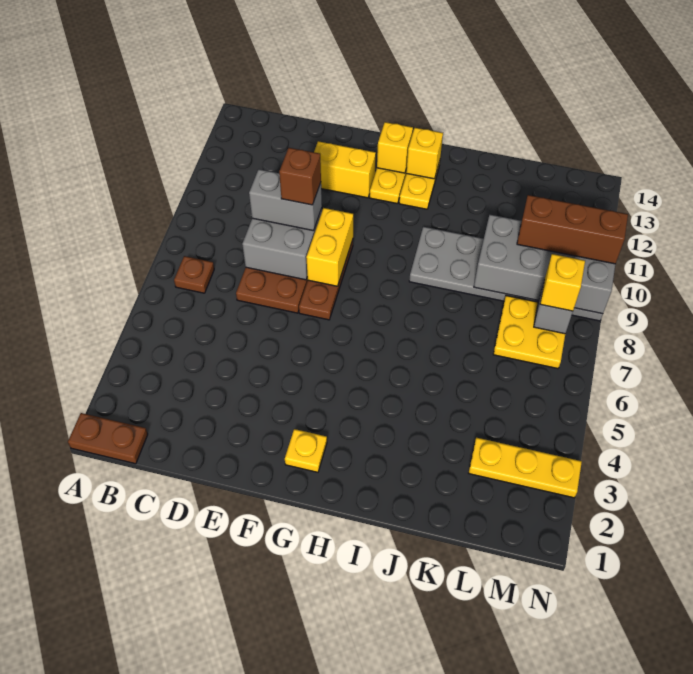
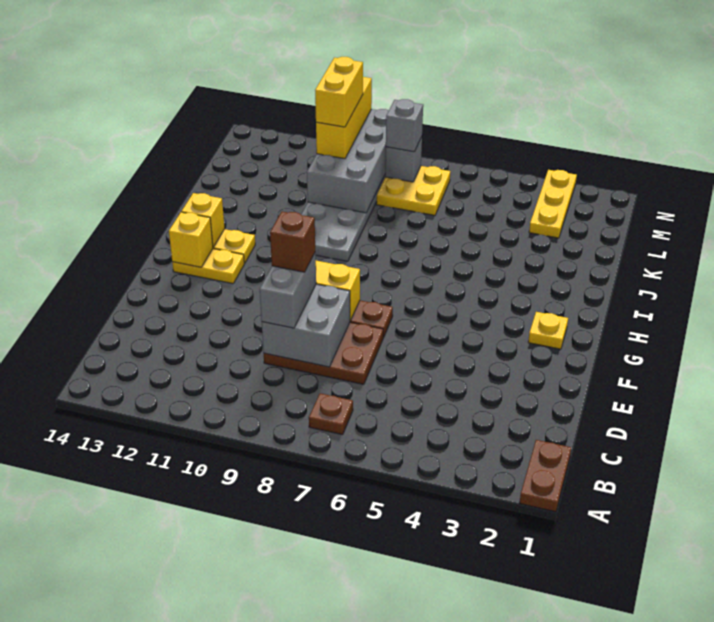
yellow 1x2 brick [314,141,376,198] -> yellow 1x2 brick moved to [315,57,363,127]
brown 1x3 brick [517,195,628,264] -> yellow 1x3 brick [316,77,372,159]
yellow 1x1 brick [540,254,585,311] -> grey 1x1 brick [386,99,423,152]

